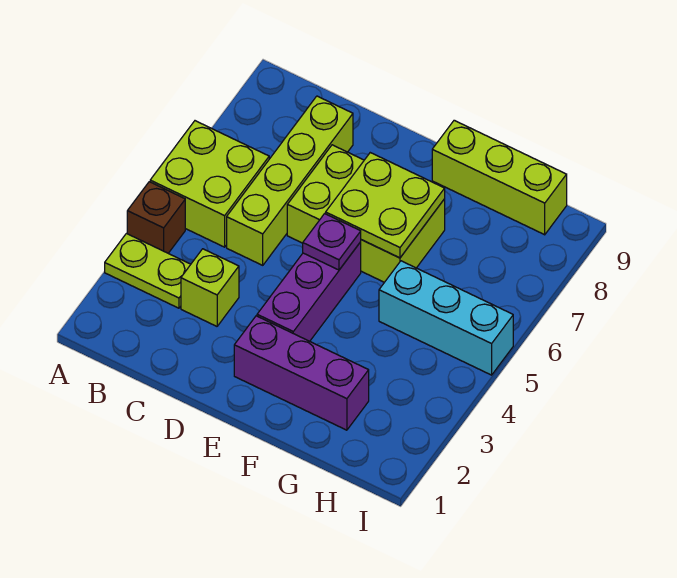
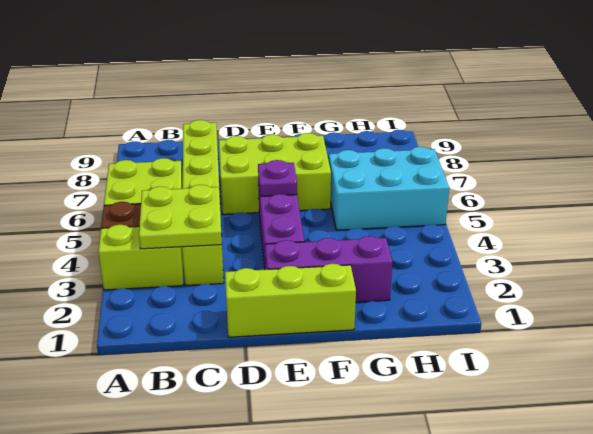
lime 1x2 plate [105,234,191,308] -> lime 1x2 brick [98,225,183,290]
lime 2x2 plate [326,153,445,258] -> lime 2x2 plate moved to [139,185,222,249]
lime 1x3 brick [432,120,567,235] -> lime 1x3 brick moved to [225,264,356,337]
cyan 1x3 brick [379,261,513,375] -> cyan 2x3 brick [328,147,449,230]

